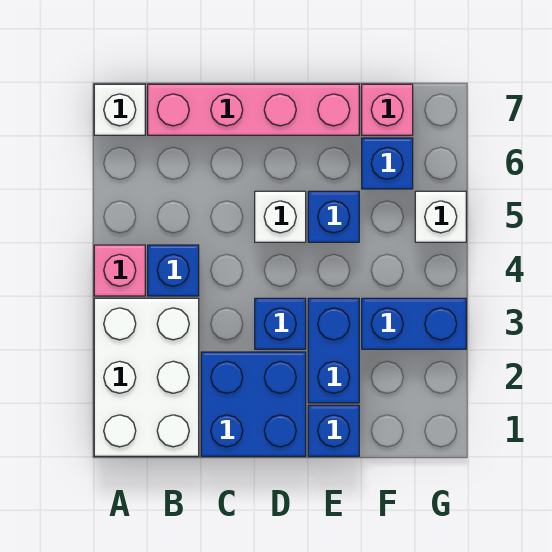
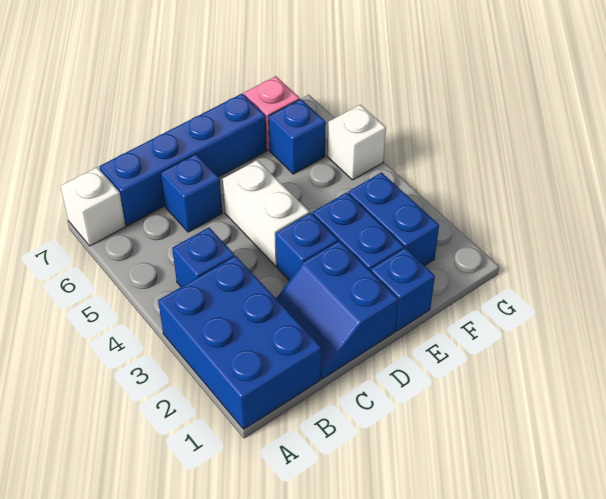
white 2x3 brick [94,298,199,456] -> blue 2x3 brick [158,256,321,429]
pink 1x1 brick [94,245,145,296] -> none
pink 1x4 brick [148,84,359,135] -> blue 1x4 brick [99,94,267,226]
blue 2x2 brick [201,352,306,456] -> blue 2x2 slope [277,241,398,379]
white 1x1 brick [255,191,306,242] -> white 1x2 brick [223,160,310,266]
blue 1x1 brick [308,191,359,242] -> blue 1x1 brick moved to [161,154,222,232]
blue 1x2 brick [362,298,466,349] -> blue 1x2 brick turned to [348,173,439,266]

